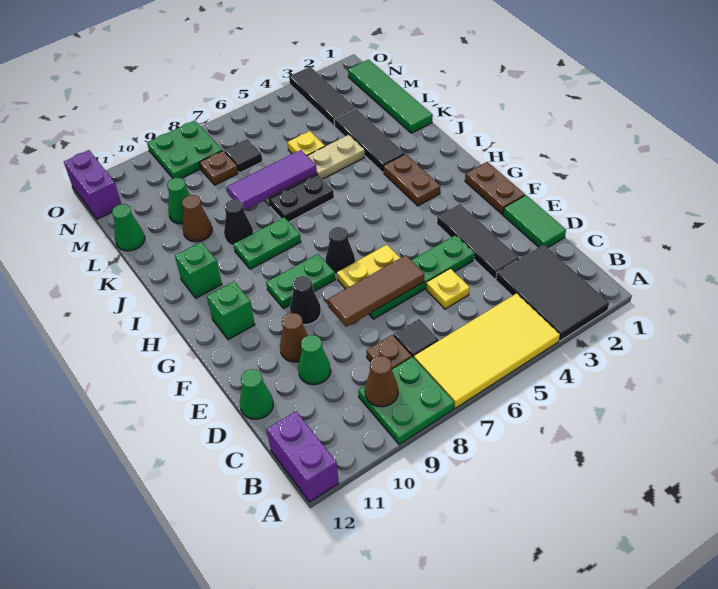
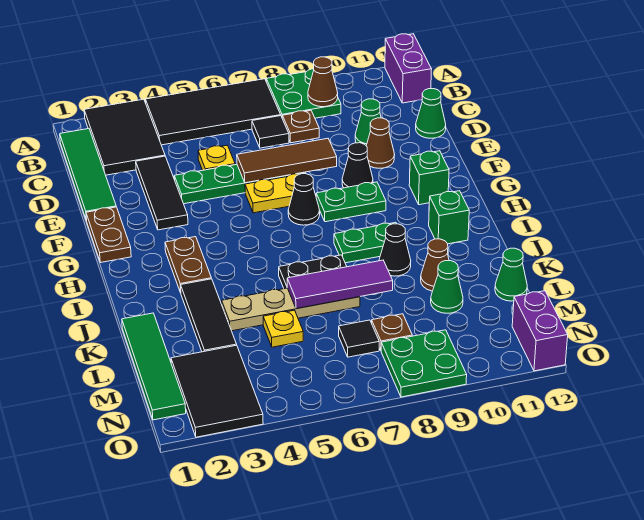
yellow 2x4 tile [414,293,560,408] -> black 2x4 tile [146,79,281,145]
green 1x2 tile [503,195,566,248] -> green 1x4 tile [60,129,116,221]
black 1x3 tile [289,67,355,126] -> black 2x3 tile [171,345,263,437]

